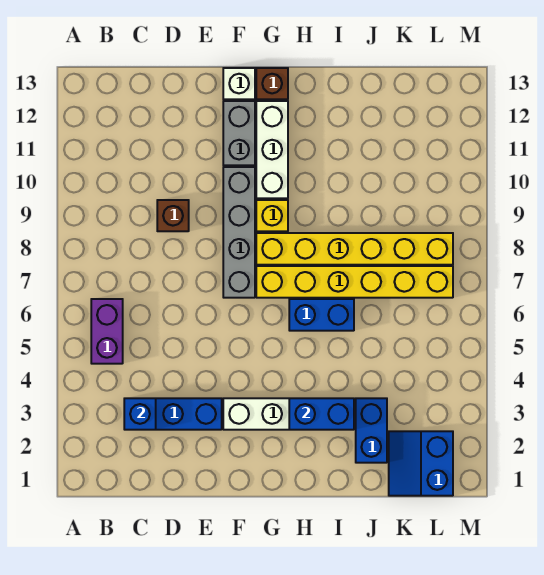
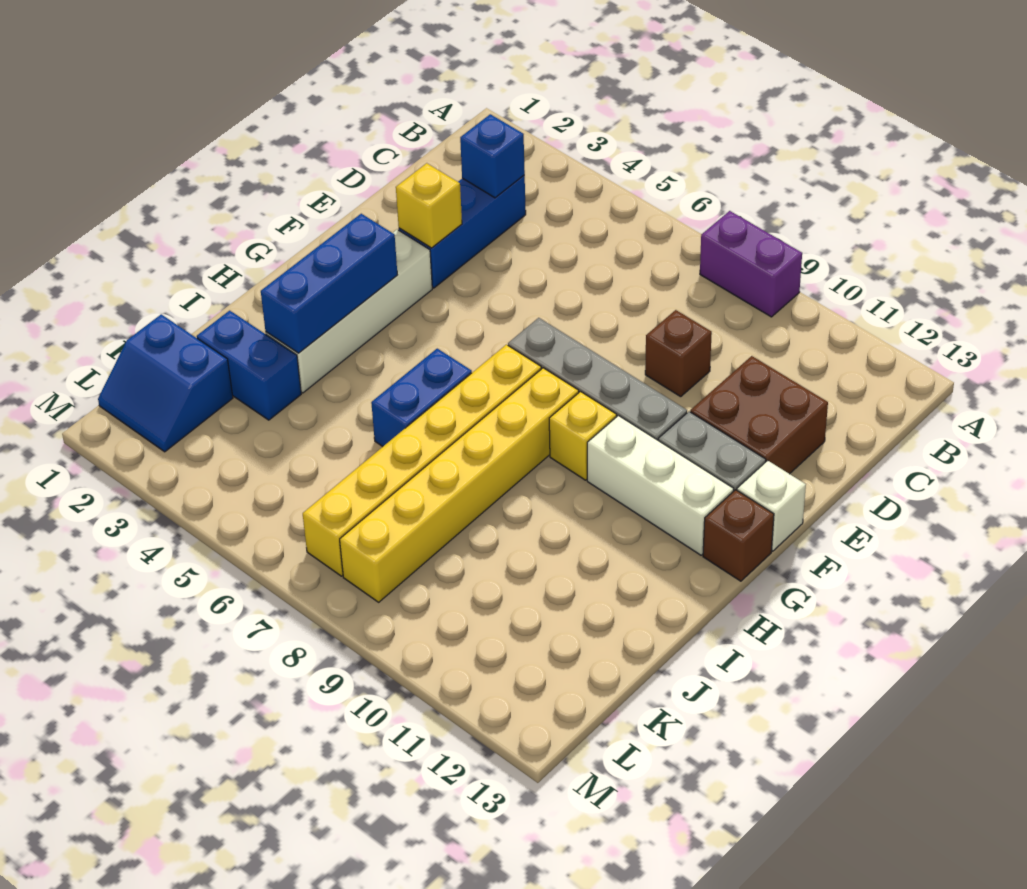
purple 1x2 brick [91,299,123,364] -> purple 1x2 brick moved to [700,211,802,317]
none -> brown 2x2 brick [690,356,828,474]
none -> yellow 1x1 brick [396,163,462,248]
blue 1x2 brick [289,398,354,430] -> blue 1x3 brick [261,214,397,353]
blue 2x2 slope [389,431,453,496] -> blue 2x2 slope turned to [98,314,233,452]

